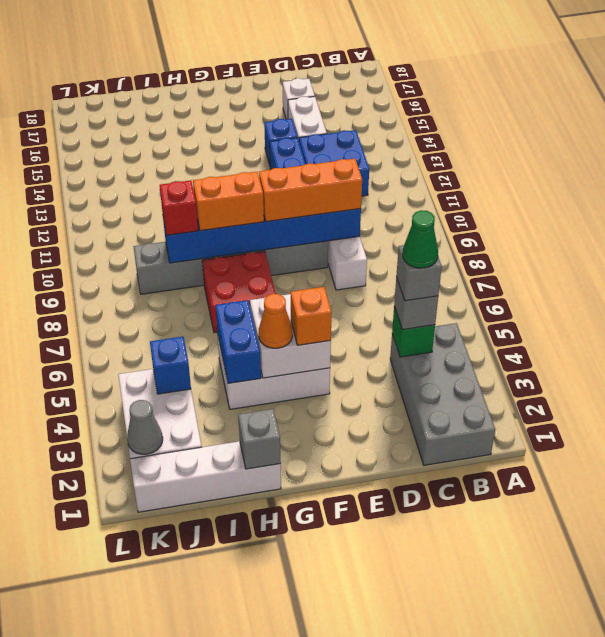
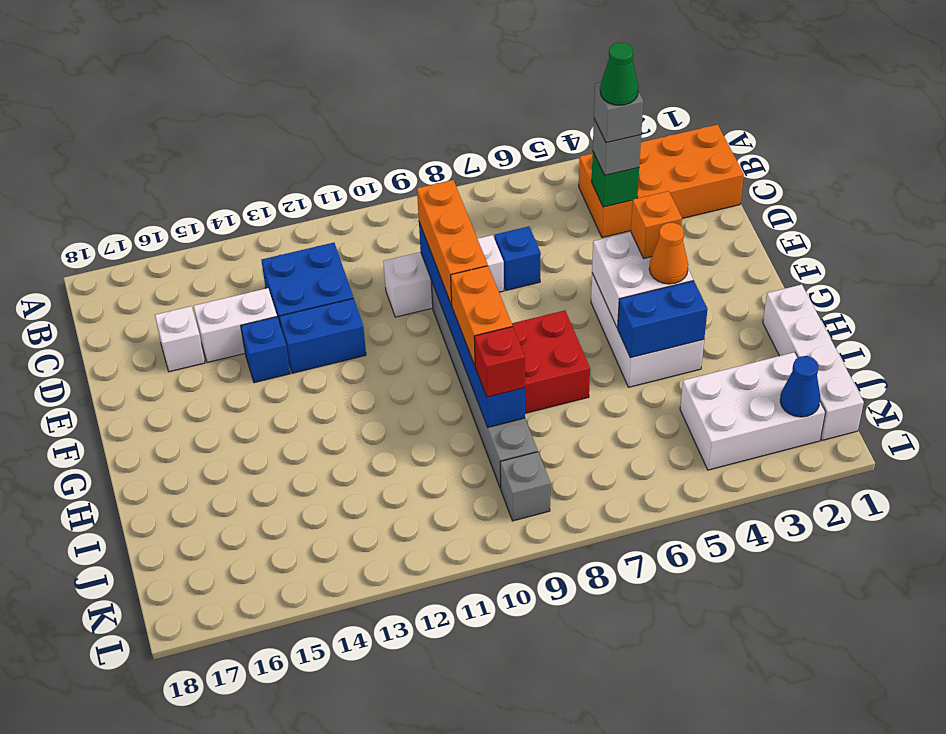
grey 2x4 brick [390,323,495,465] -> orange 2x4 brick [579,125,744,238]
grey 1x1 brick [238,409,281,469] -> grey 1x1 brick moved to [500,452,551,521]
blue 1x1 brick [150,337,191,394] -> blue 1x1 brick moved to [495,226,541,290]
grey 1x1 cone [127,400,163,454] -> blue 1x1 cone [780,356,820,417]

